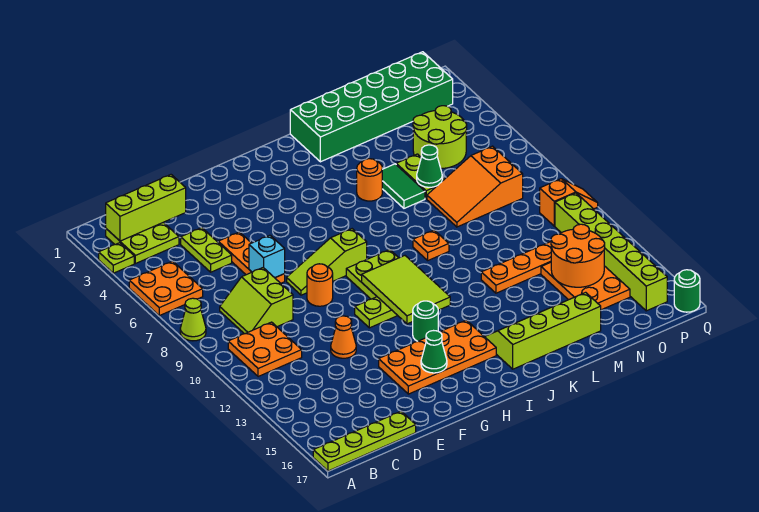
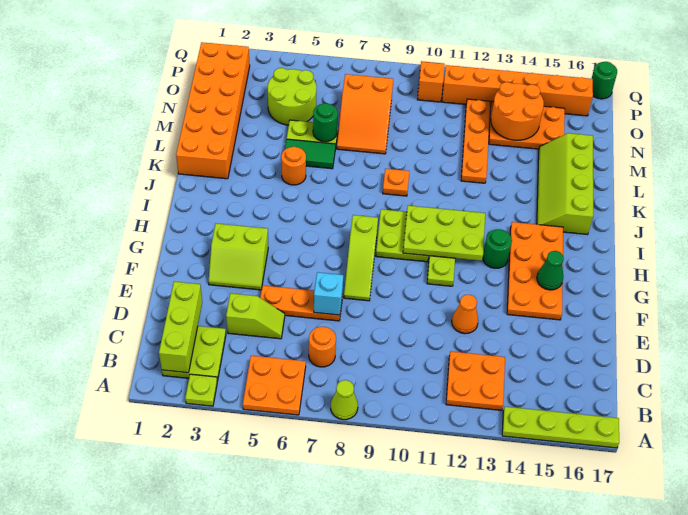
lime 1x4 plate [313,411,416,471] -> lime 1x4 plate turned to [502,407,619,448]
orange 2x2 plate [228,322,302,377] -> orange 2x2 plate moved to [446,351,505,410]
lime 2x2 slope [220,268,293,334] -> lime 2x2 slope moved to [209,223,268,290]
lime 1x2 plate [181,228,232,272] -> lime 1x2 slope [226,293,285,339]
orange 1x1 round brick [307,264,333,306] -> orange 1x1 round brick moved to [309,327,336,367]
lime 2x3 tile [362,256,450,324] -> lime 2x3 plate [403,206,485,261]
green 2x6 brick [290,52,453,162] -> orange 2x6 brick [176,42,250,179]
green 1x1 cone [417,145,442,187] -> green 1x1 round brick [313,103,338,142]
lime 1x6 brick [555,193,667,311] -> orange 1x6 brick [442,65,593,116]

